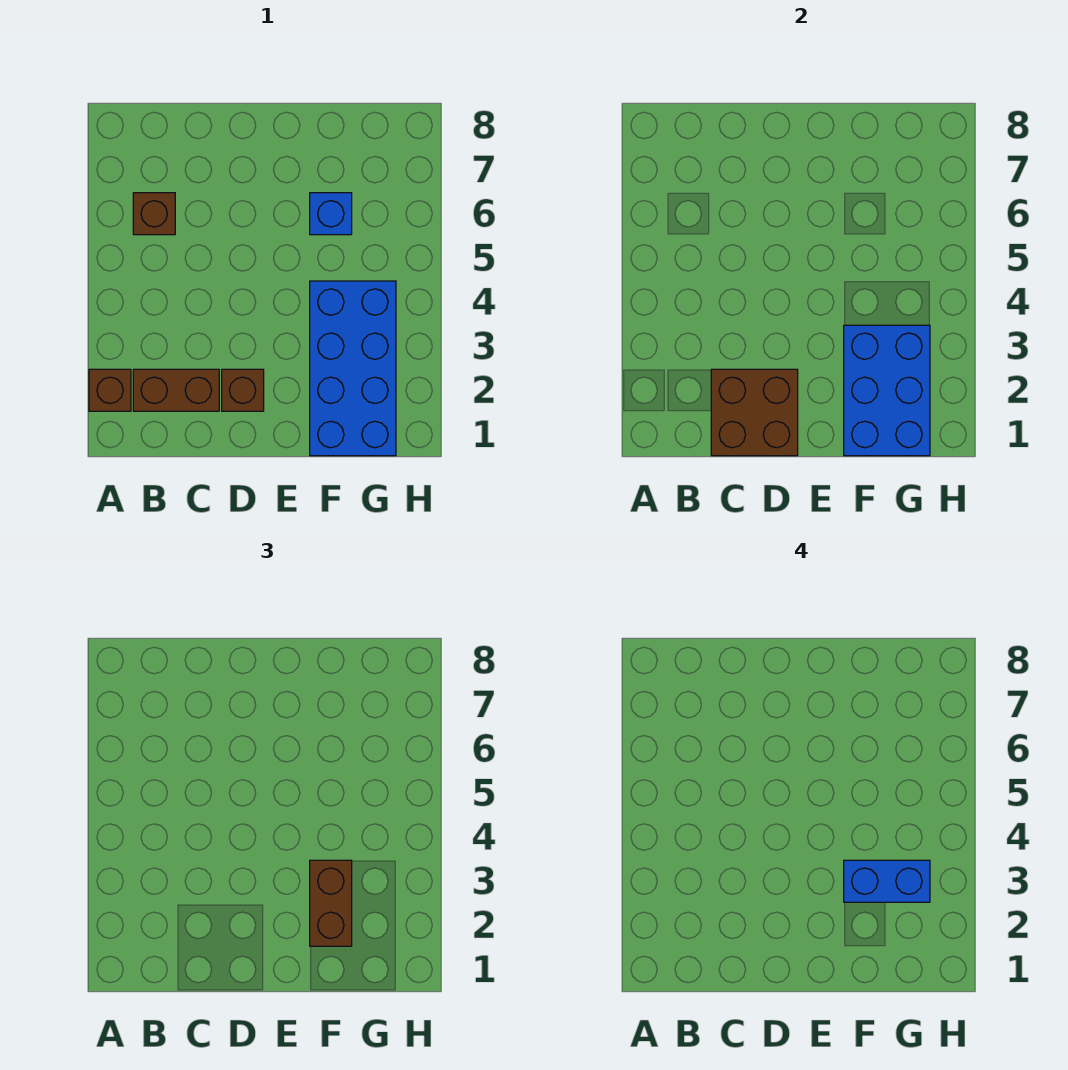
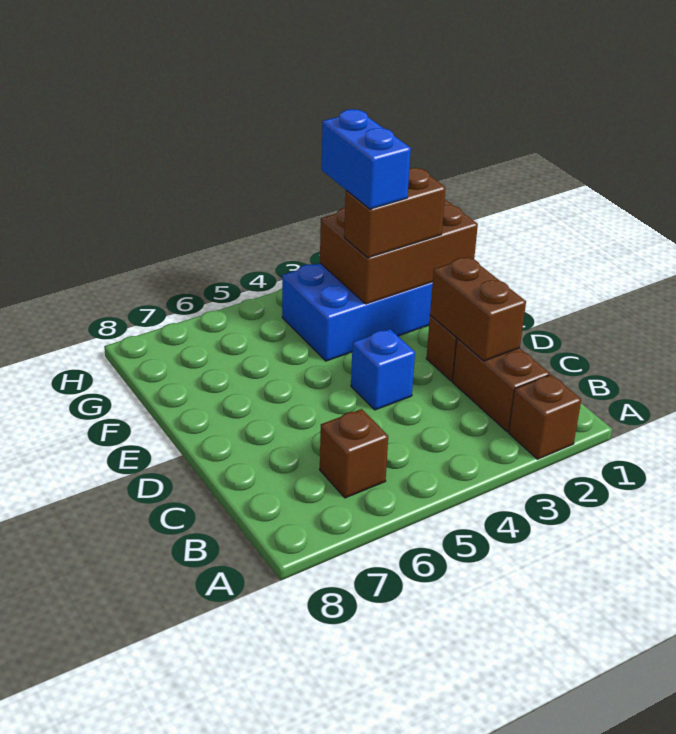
brown 2x2 brick [711,369,798,456] -> brown 1x2 brick [430,257,526,361]
blue 2x3 brick [844,325,930,456] -> brown 2x3 brick [320,200,478,304]
blue 1x1 brick [310,193,352,235] -> blue 1x1 brick moved to [351,329,415,410]

